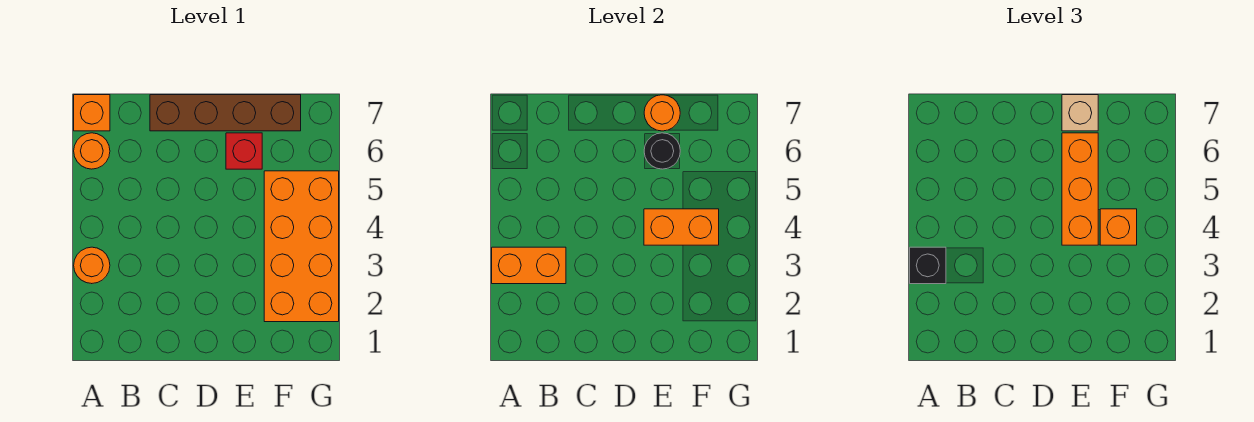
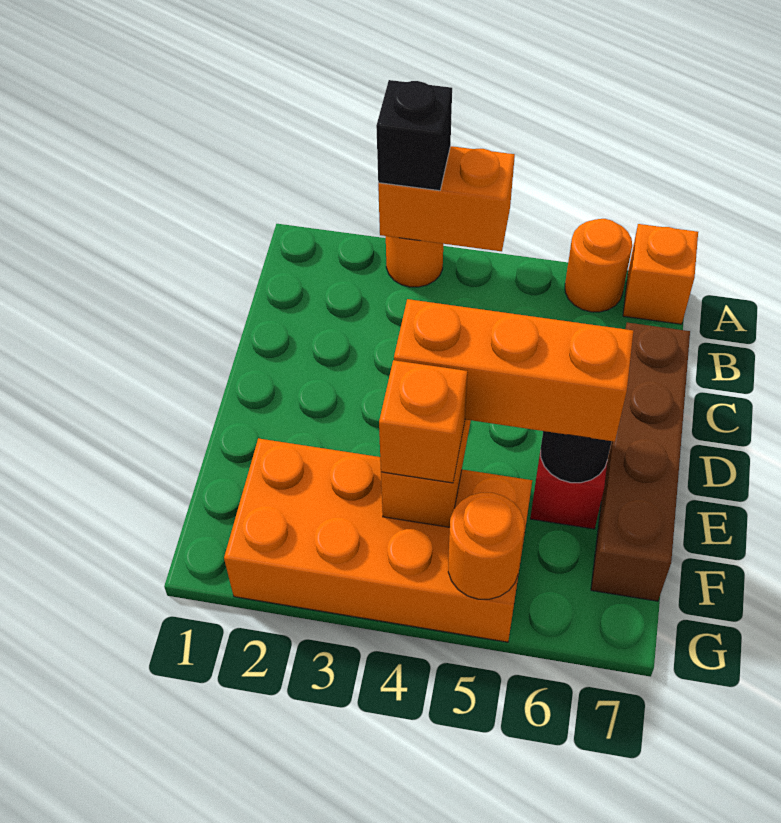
orange 1x2 brick [492,247,566,284] -> orange 1x2 brick turned to [378,146,515,251]
orange 1x1 round brick [644,95,680,131] -> orange 1x1 round brick moved to [448,493,524,599]
tan 1x1 brick [1062,95,1098,131] -> none

